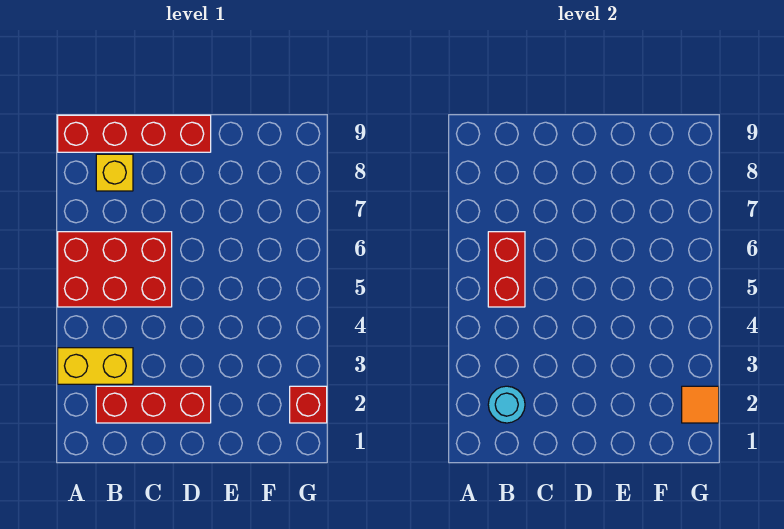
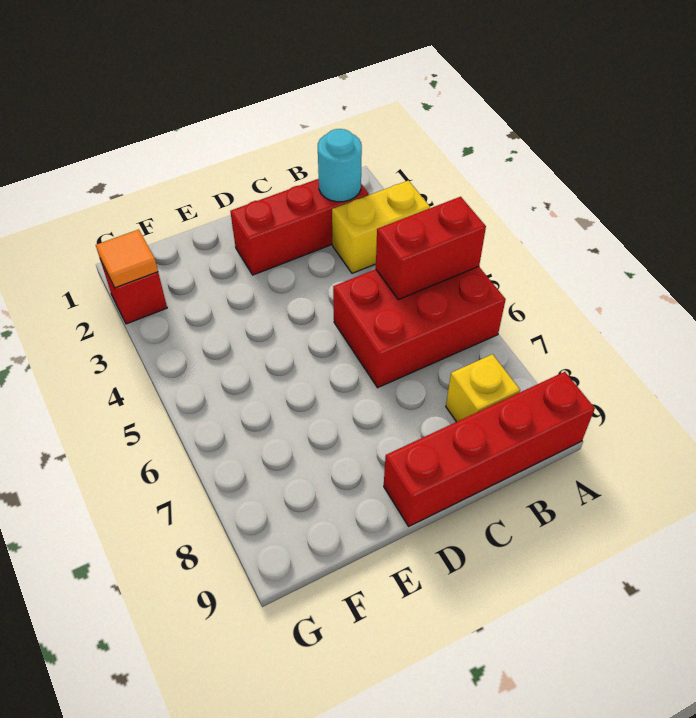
red 1x2 brick [488,232,525,307] -> red 1x2 brick turned to [376,197,486,300]

